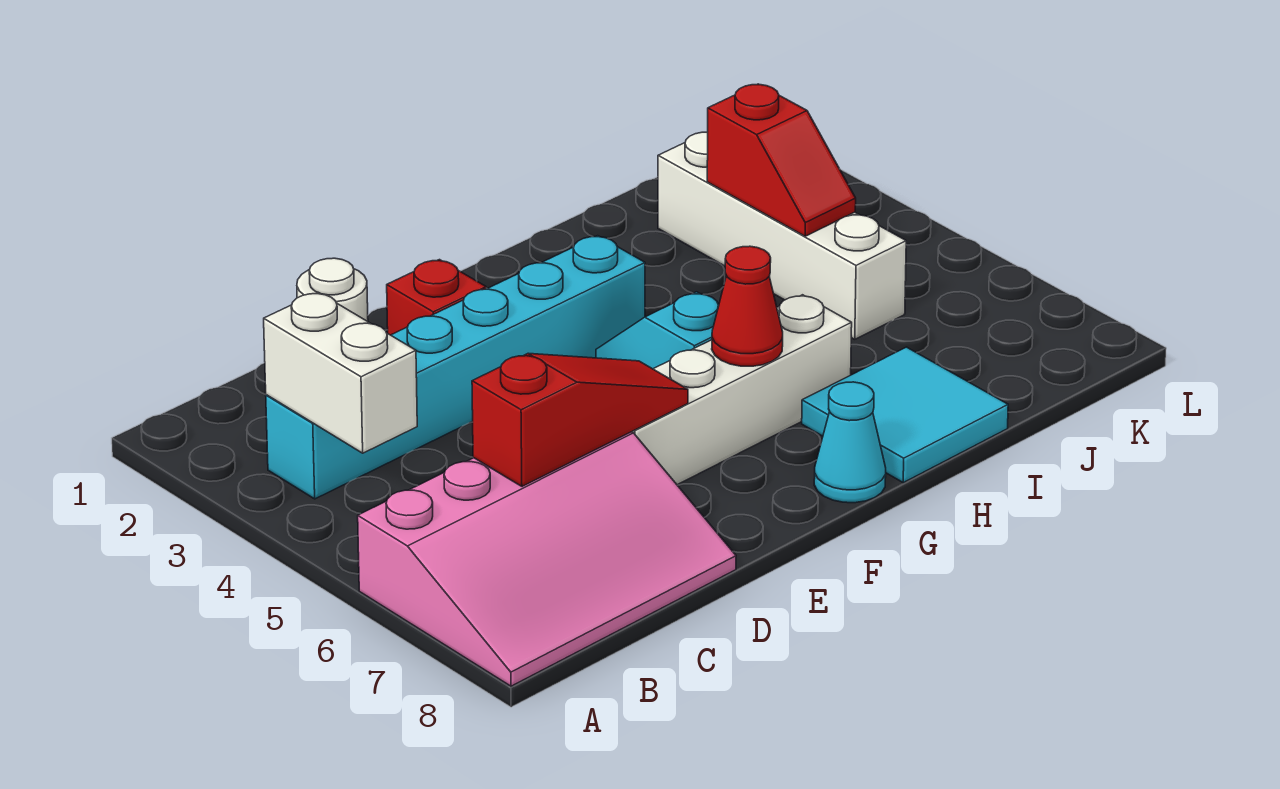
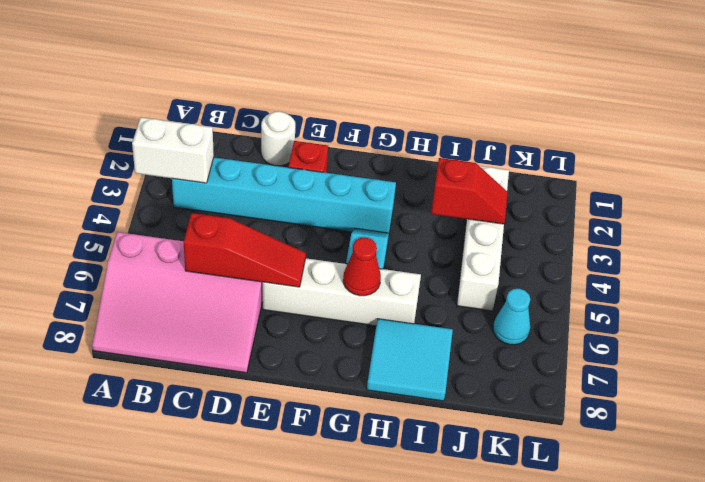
white 1x2 brick [264,292,417,453] -> white 1x2 brick turned to [132,117,214,183]
cyan 1x1 cone [814,382,886,503] -> cyan 1x1 cone moved to [493,289,530,345]
red 1x2 slope [707,84,856,236] -> red 1x2 slope turned to [431,158,508,224]

